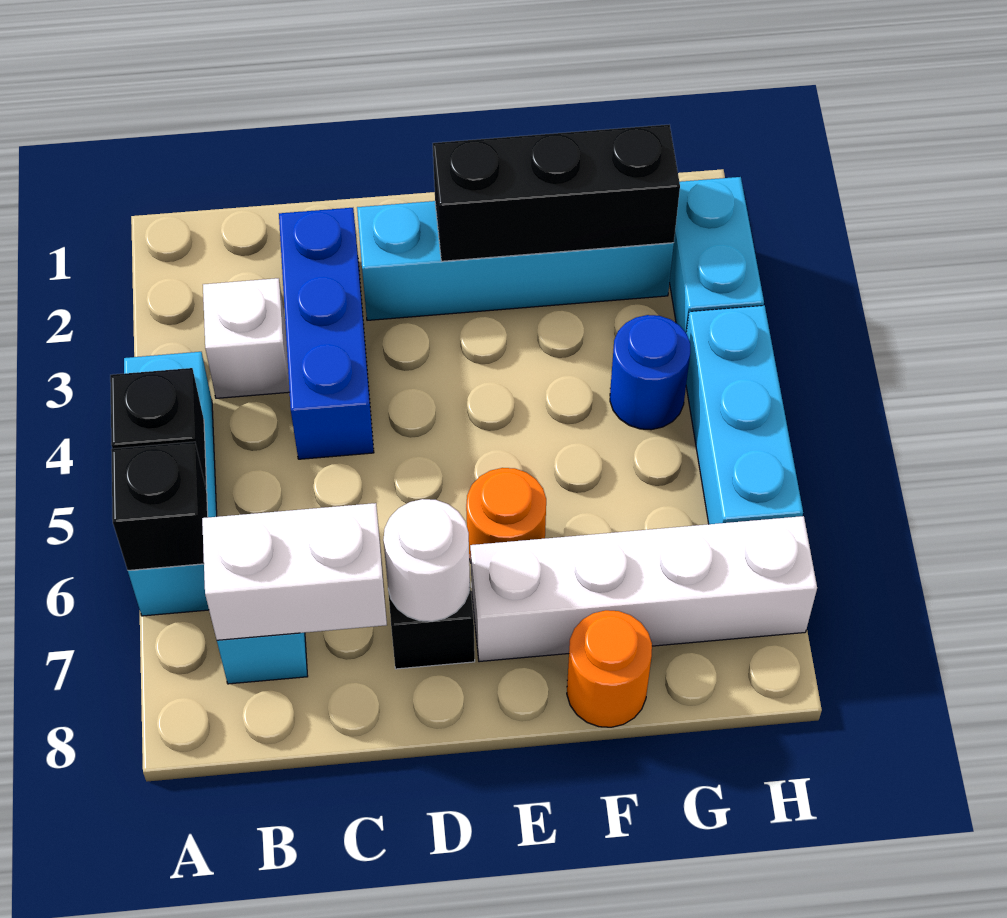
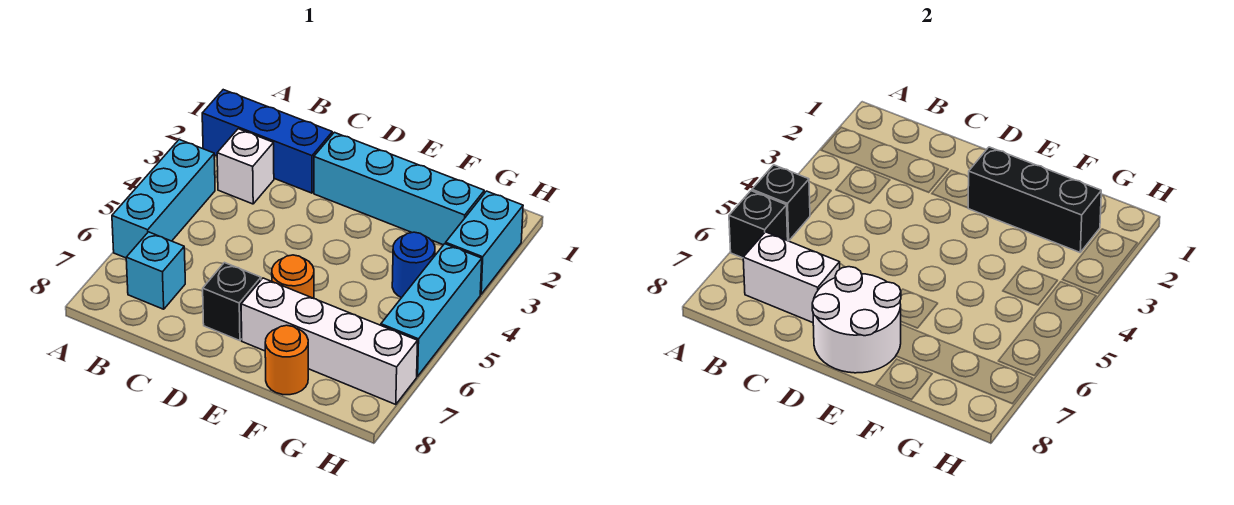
blue 1x3 brick [279,208,374,459] -> blue 1x3 brick turned to [202,90,332,193]
white 1x1 round brick [383,499,470,621] -> white 2x2 round brick [812,267,901,373]

